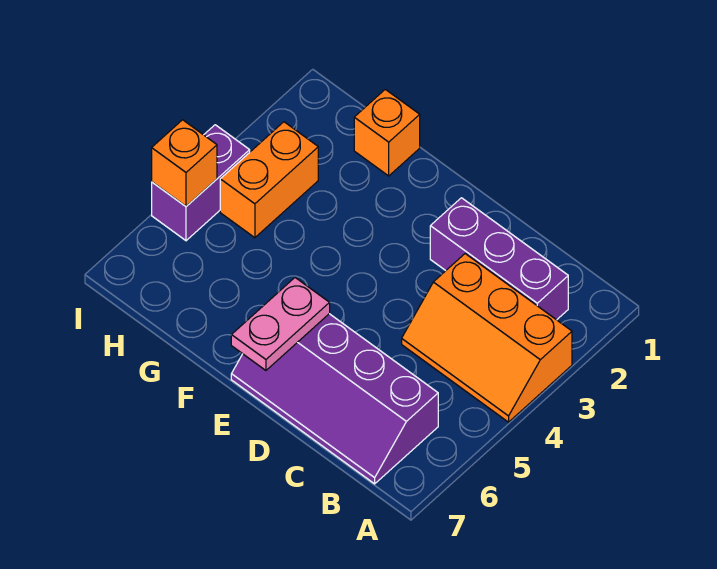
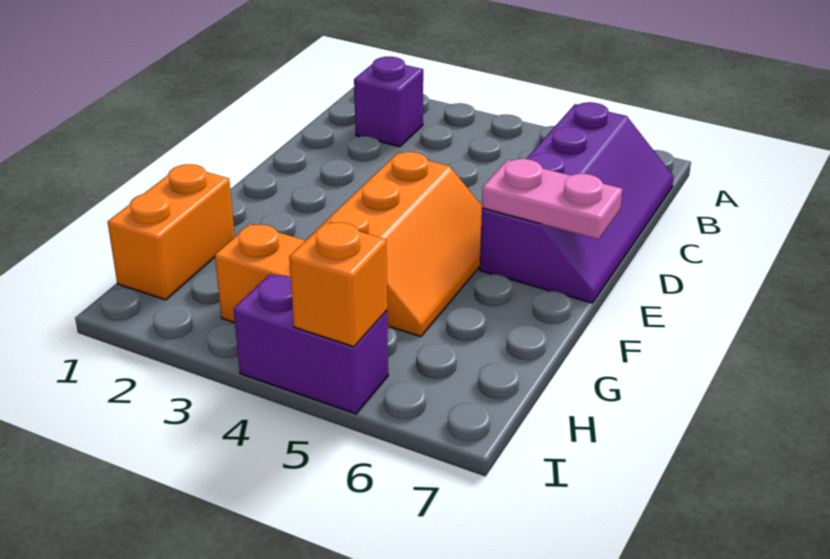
orange 2x3 slope [402,254,572,422] -> orange 2x3 slope moved to [307,152,482,337]
purple 1x3 brick [430,198,568,320] -> purple 1x1 brick [354,57,423,147]
orange 1x1 brick [354,89,420,176] -> orange 1x2 brick [108,164,235,300]

